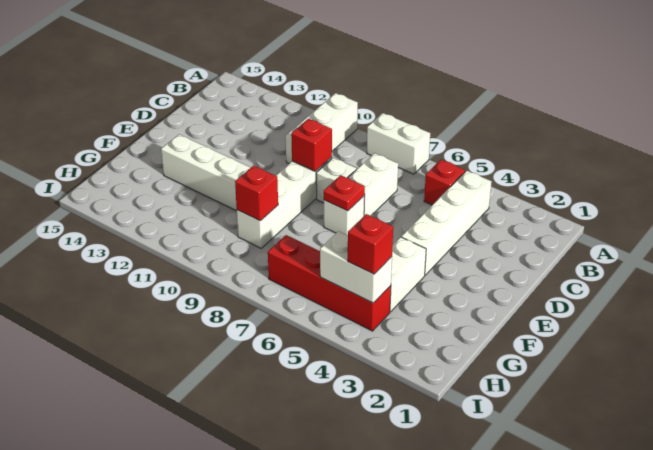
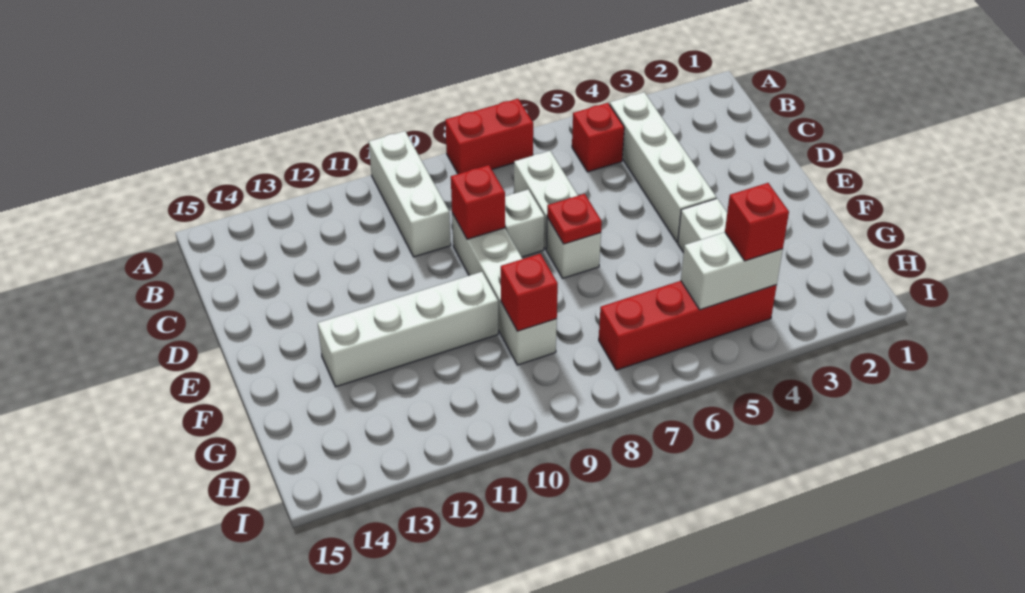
white 1x2 brick [367,113,430,174] -> red 1x2 brick [445,99,533,174]

